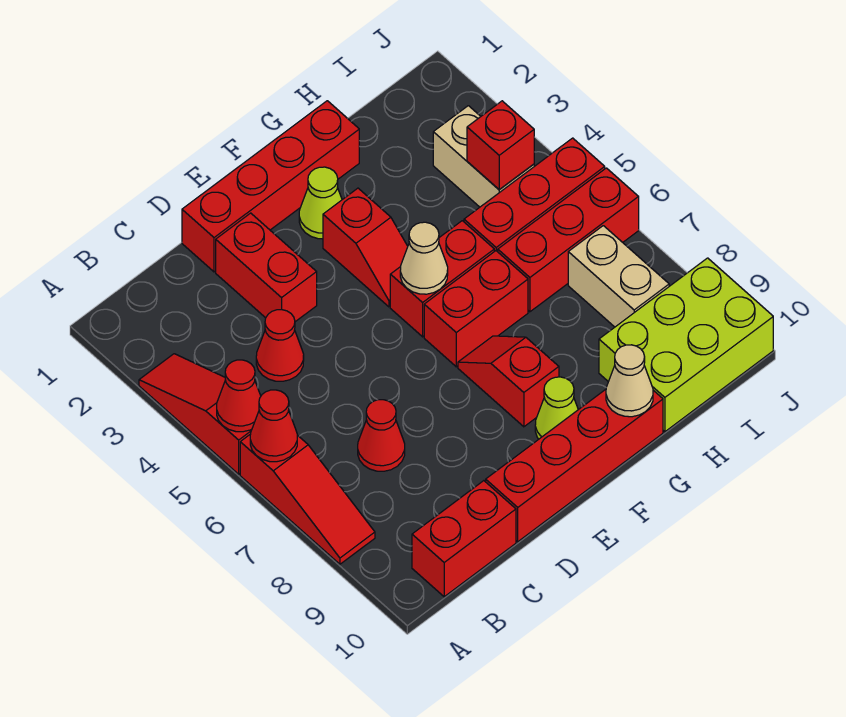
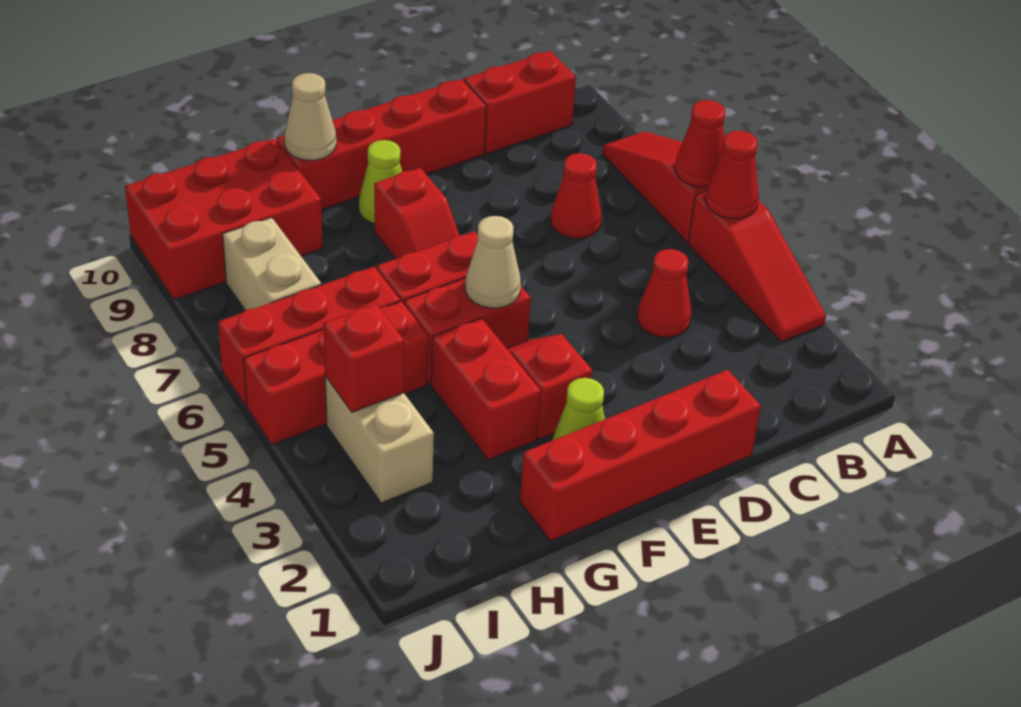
red 1x2 brick [216,213,317,322] -> red 1x2 brick moved to [431,318,541,460]
lime 2x3 brick [599,258,773,432] -> red 2x3 brick [125,139,323,300]

